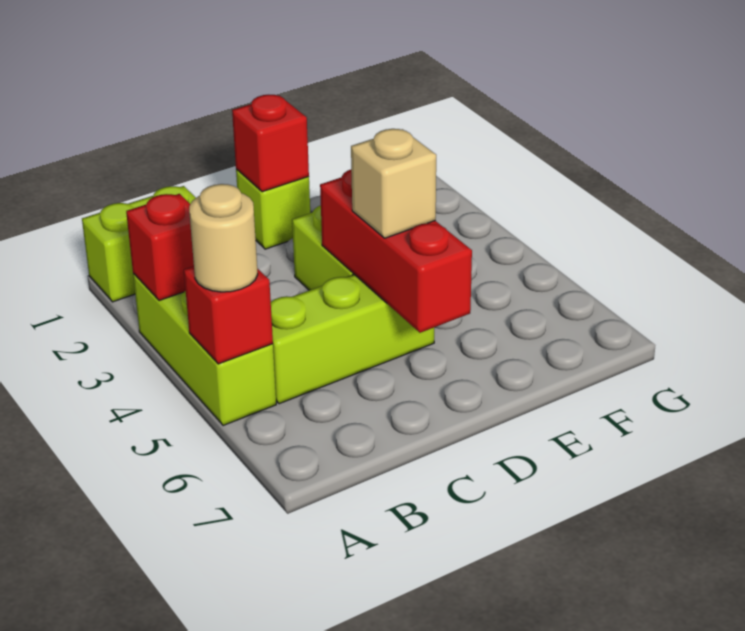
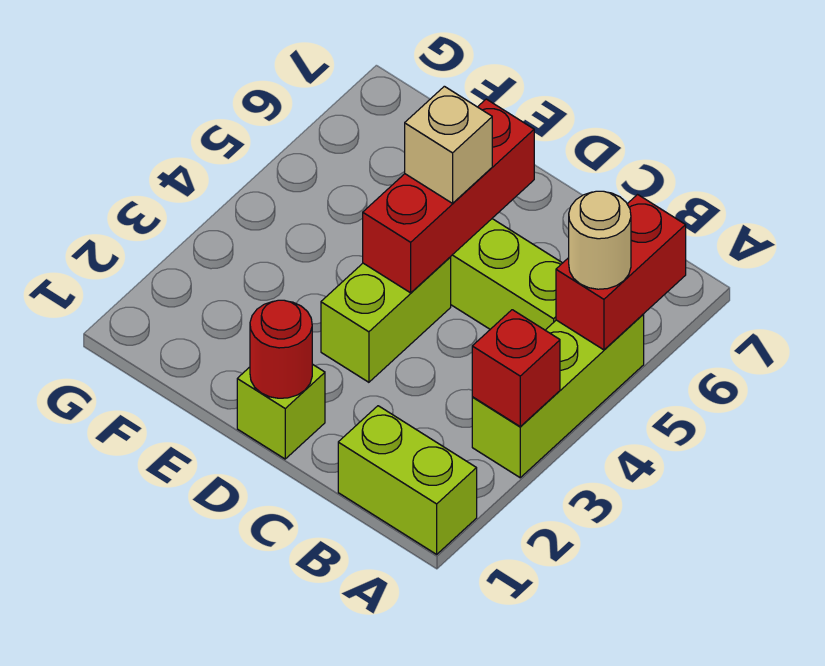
red 1x1 brick [184,266,273,364] -> red 1x2 brick [556,195,686,350]
red 1x1 brick [232,95,309,192] -> red 1x1 round brick [250,300,312,398]

